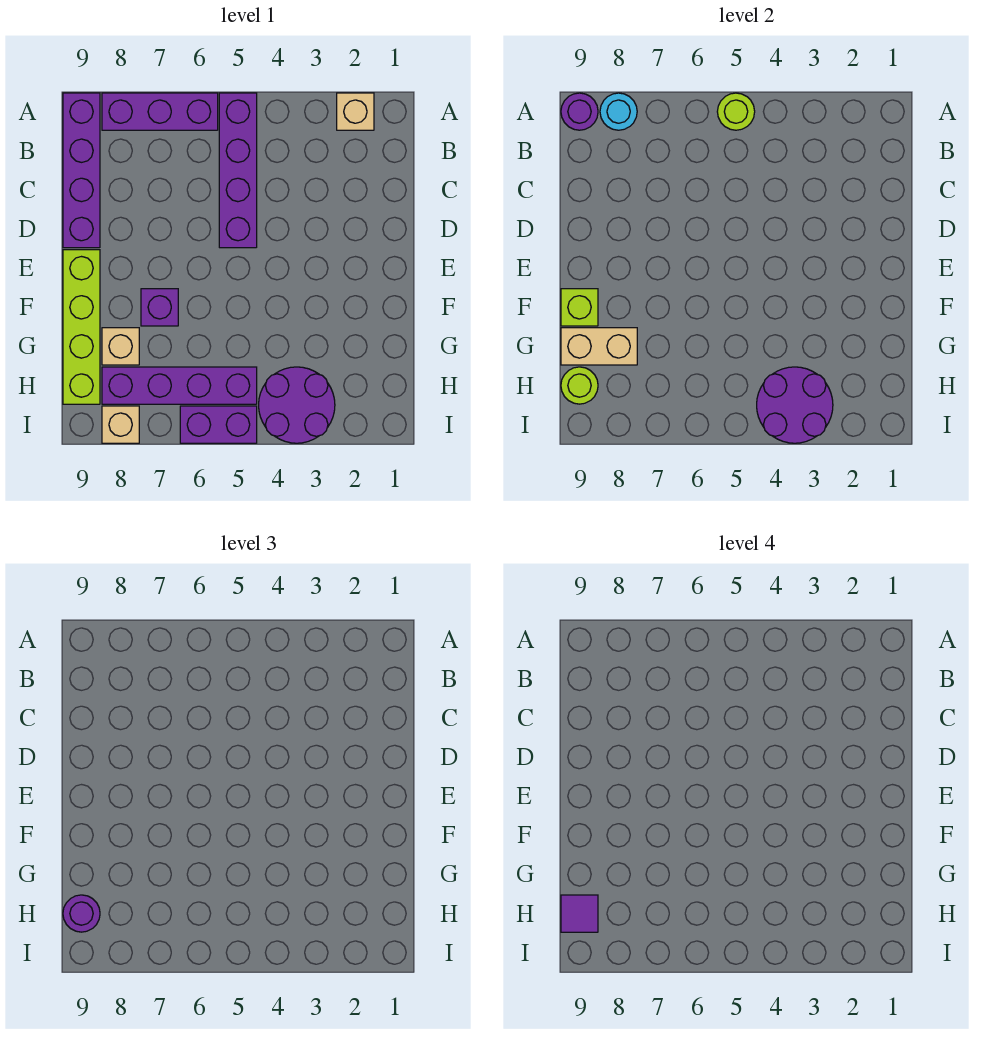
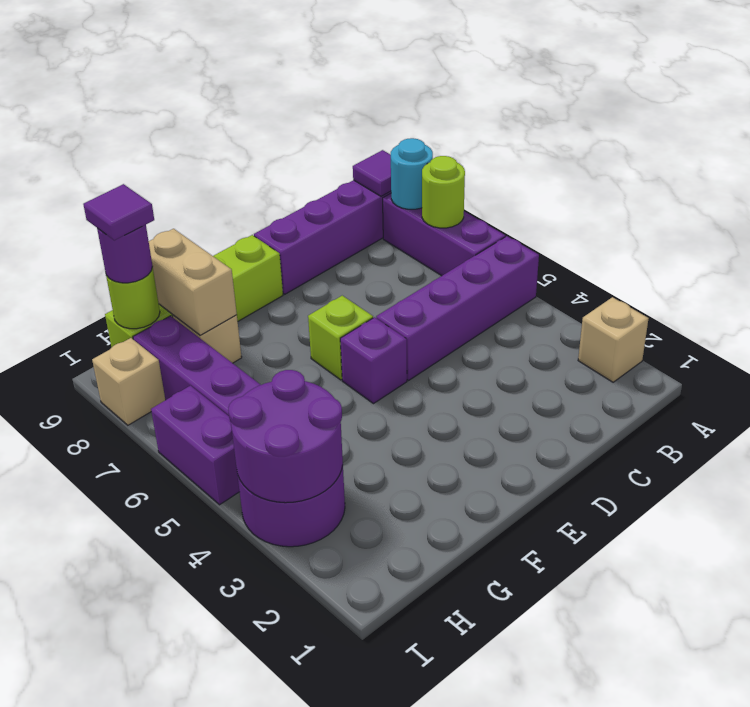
lime 1x1 round brick [717,93,755,130] -> lime 1x1 round brick moved to [422,156,465,228]
purple 1x1 round brick [561,93,598,130] -> purple 1x1 tile [353,150,391,196]
purple 1x1 brick [141,289,178,326] -> purple 1x1 brick moved to [340,317,407,404]
lime 1x1 brick [561,289,598,326] -> lime 1x1 brick moved to [308,296,373,380]

